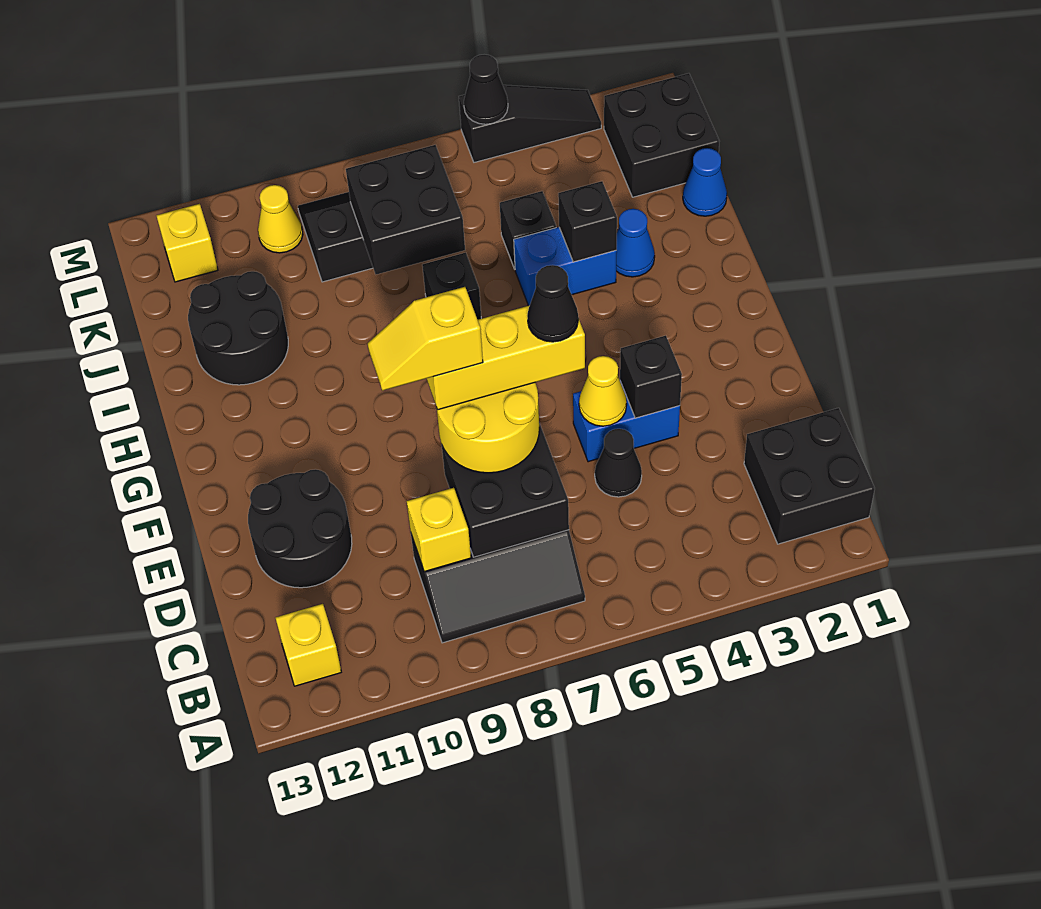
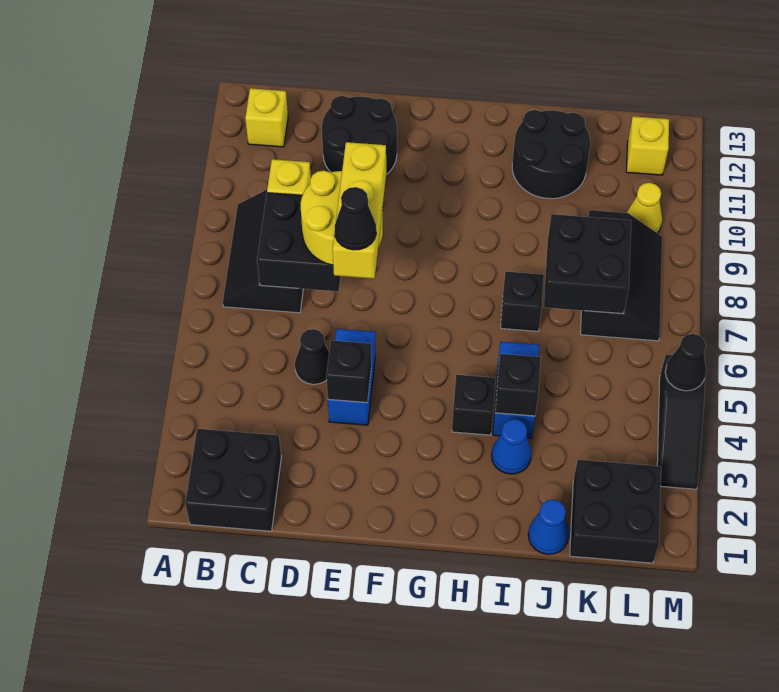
yellow 1x1 cone [579,356,627,426] -> none
yellow 1x2 slope [368,287,483,391] -> none
black 1x1 brick [500,191,556,269] -> black 1x1 brick moved to [452,375,496,435]

